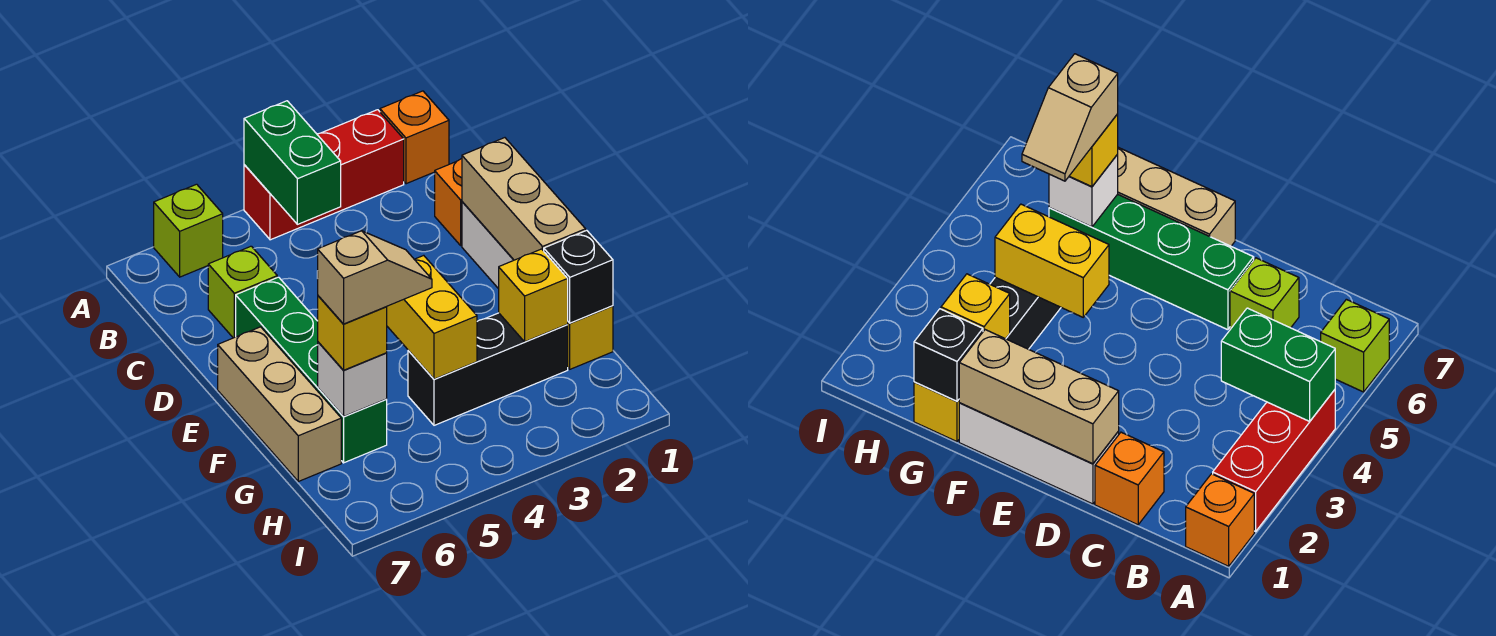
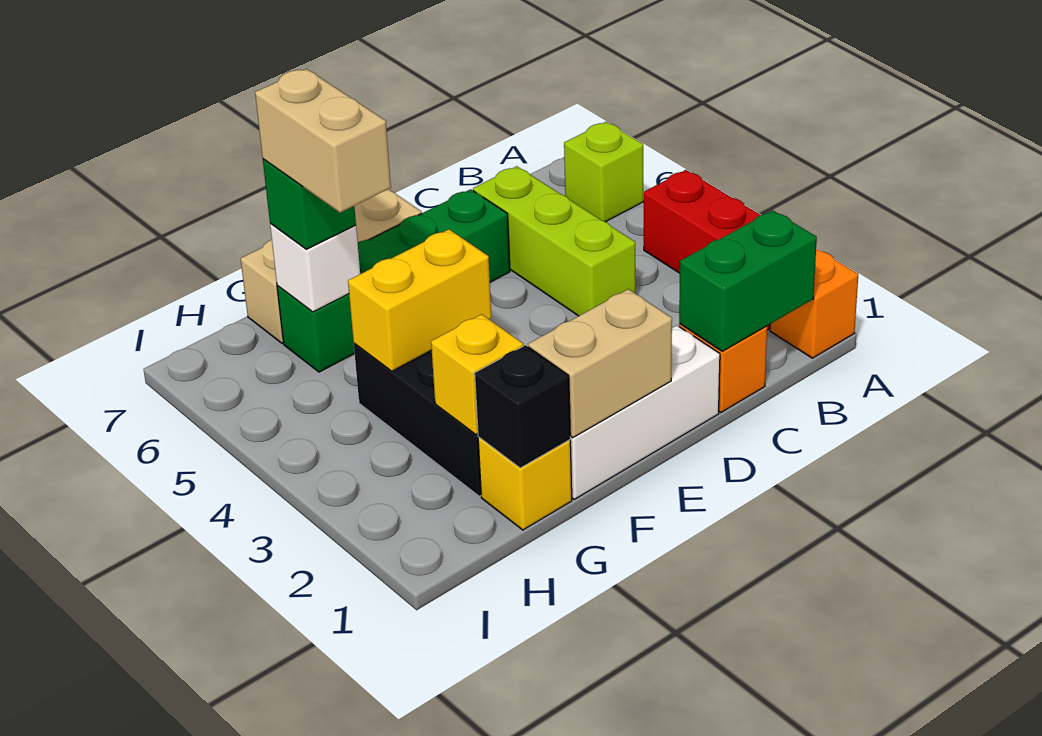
green 1x2 brick [244,101,341,224] -> green 1x2 brick moved to [679,210,817,351]
lime 1x1 brick [208,246,277,338] -> lime 1x3 brick [473,166,636,316]
tan 1x3 brick [462,138,586,260] -> tan 1x2 brick [528,289,672,438]
tan 1x2 slope [318,231,432,324] -> tan 1x2 brick [255,69,391,213]
yellow 1x1 brick [318,296,387,370] -> green 1x1 brick [263,159,356,249]

